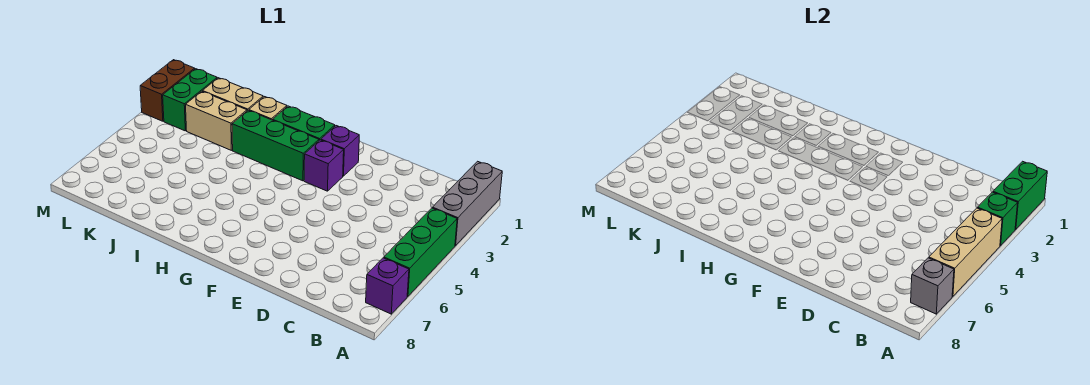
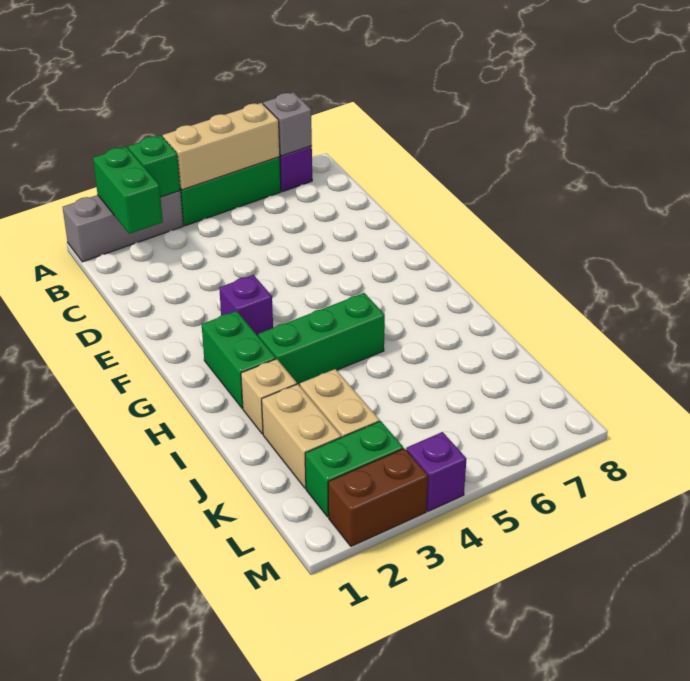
green 1x2 brick [993,161,1047,229] -> green 1x2 brick turned to [93,147,163,234]
purple 1x1 brick [321,126,359,176] -> purple 1x1 brick moved to [406,432,467,511]
green 1x3 brick [232,110,319,181] -> green 1x3 brick turned to [258,293,385,385]

